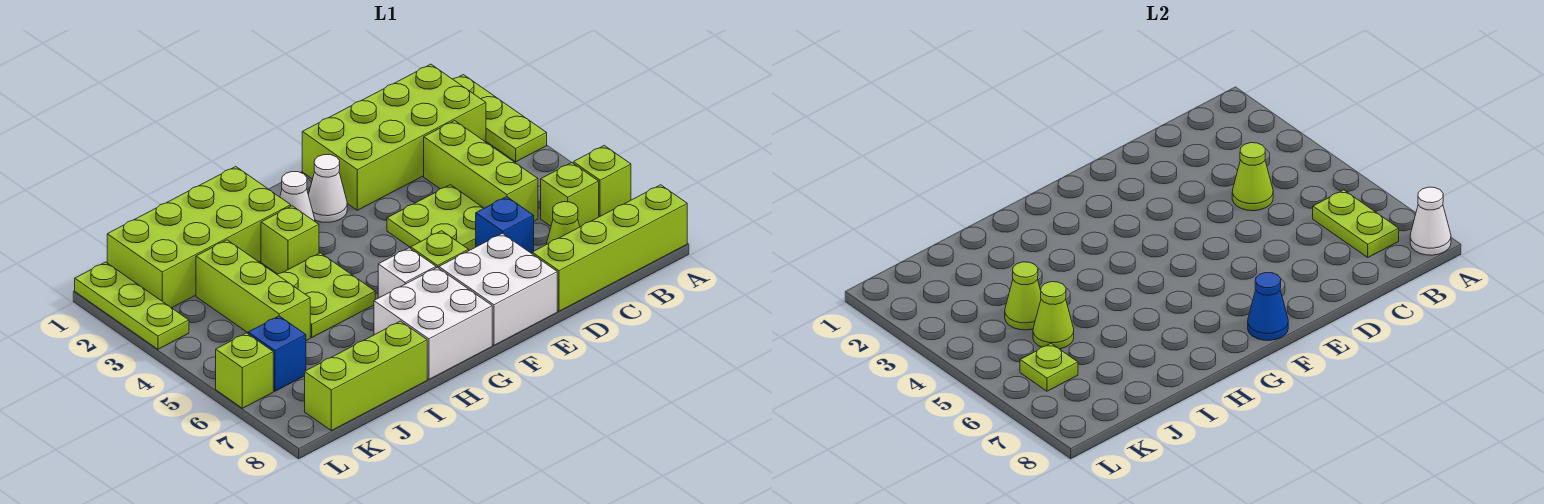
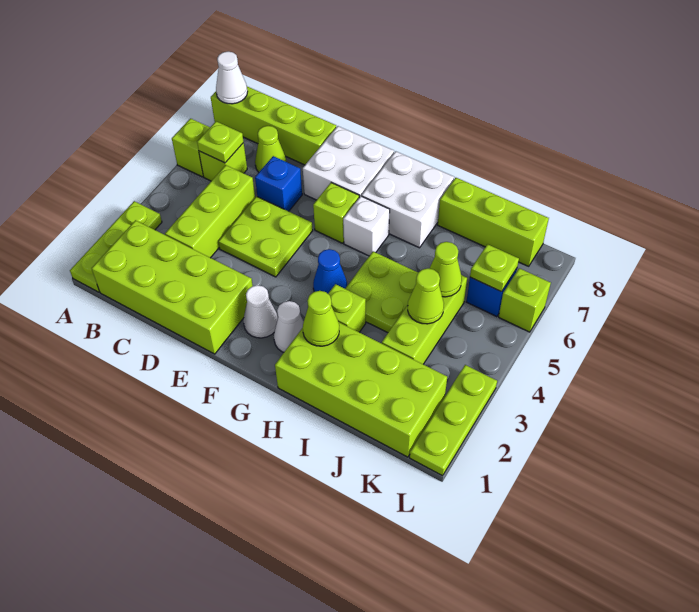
lime 1x2 plate [1313,190,1399,257] -> lime 1x1 plate [197,121,244,163]
lime 1x1 cone [1232,143,1273,211] -> lime 1x1 cone moved to [303,291,339,346]
blue 1x1 cone [1248,273,1288,340] -> blue 1x1 cone moved to [313,249,347,294]

